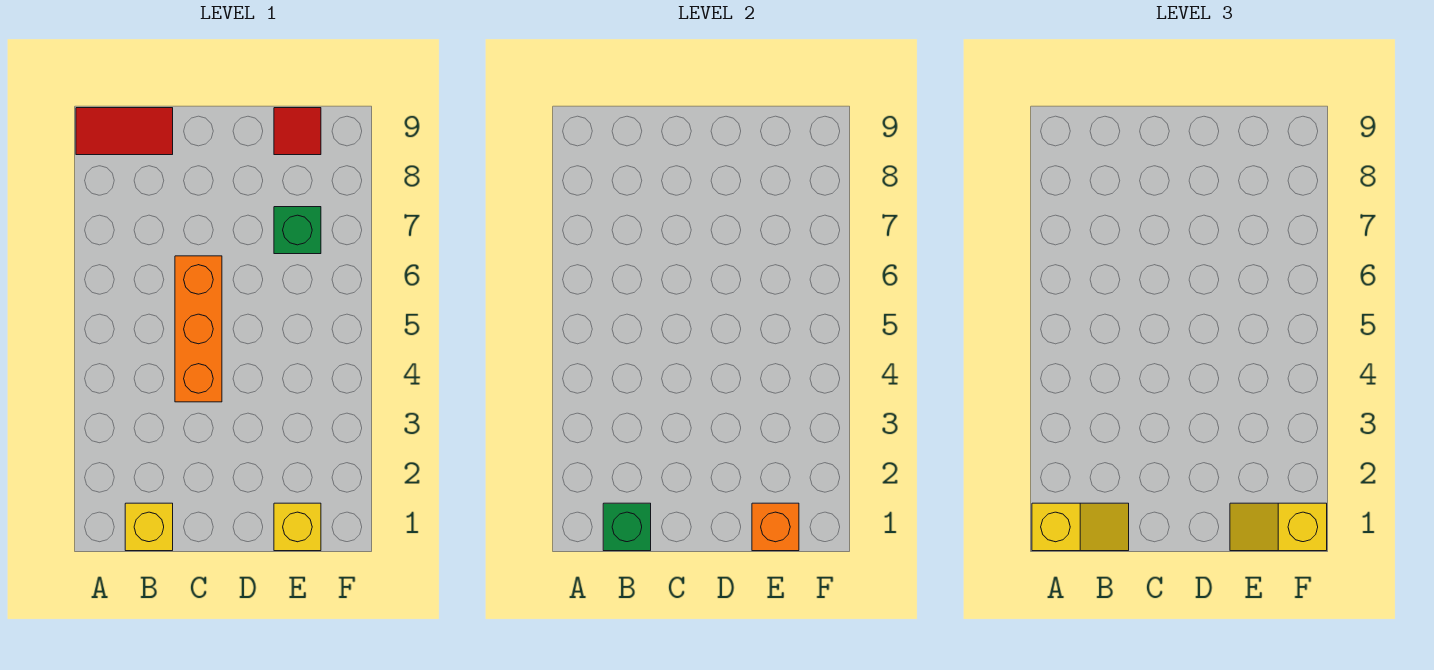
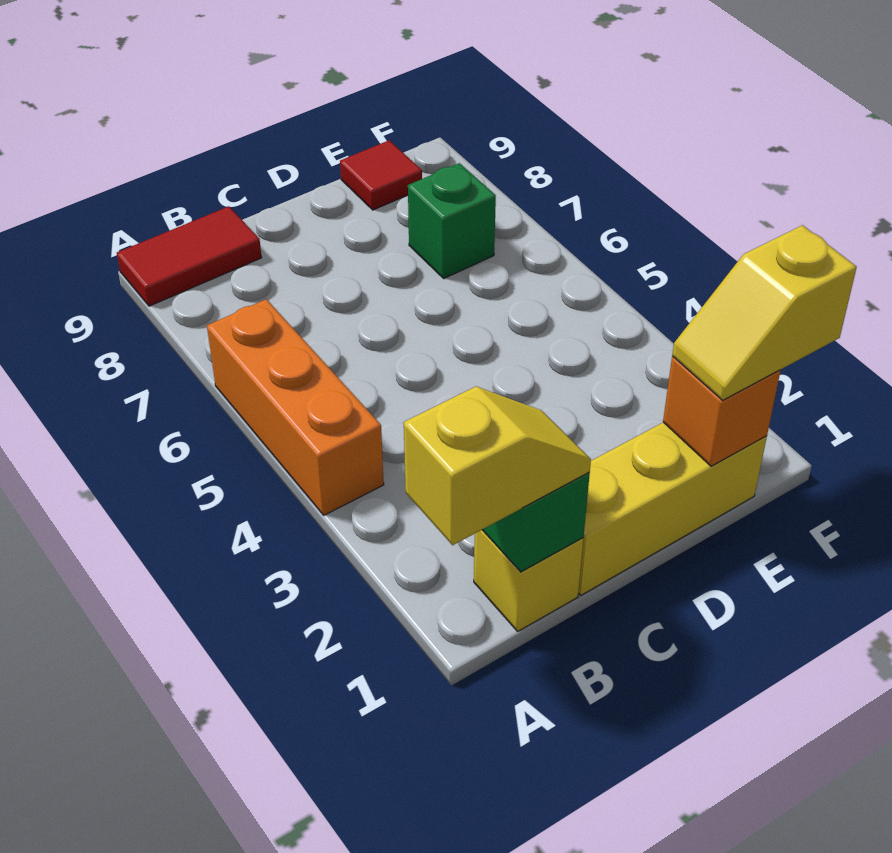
orange 1x3 brick [175,256,222,402] -> orange 1x3 brick moved to [207,299,384,515]
yellow 1x1 brick [274,503,321,551] -> yellow 1x3 brick [578,422,767,595]

